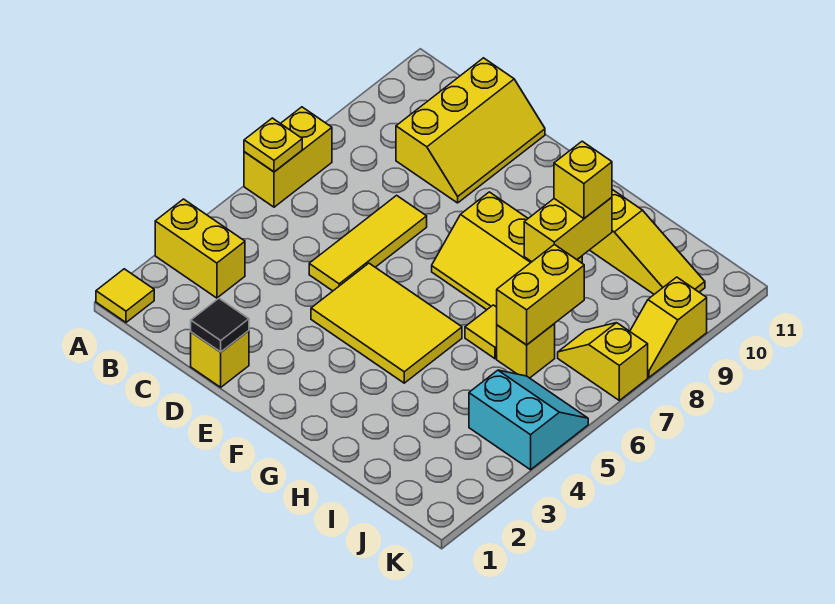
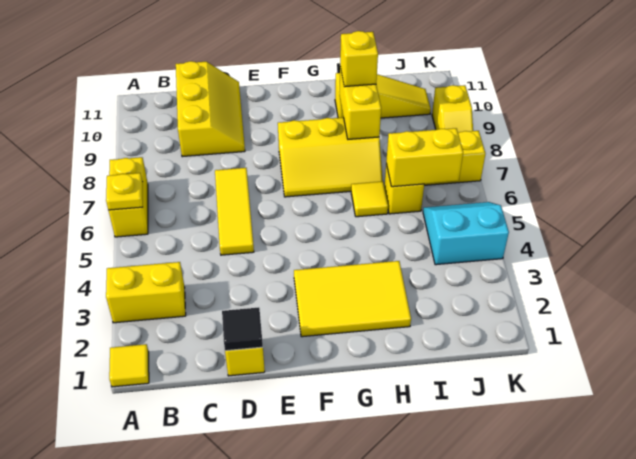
yellow 2x3 tile [311,263,462,383] -> yellow 2x3 tile moved to [294,261,411,337]
yellow 1x2 brick [497,244,584,345] -> yellow 1x2 brick turned to [386,128,463,187]

